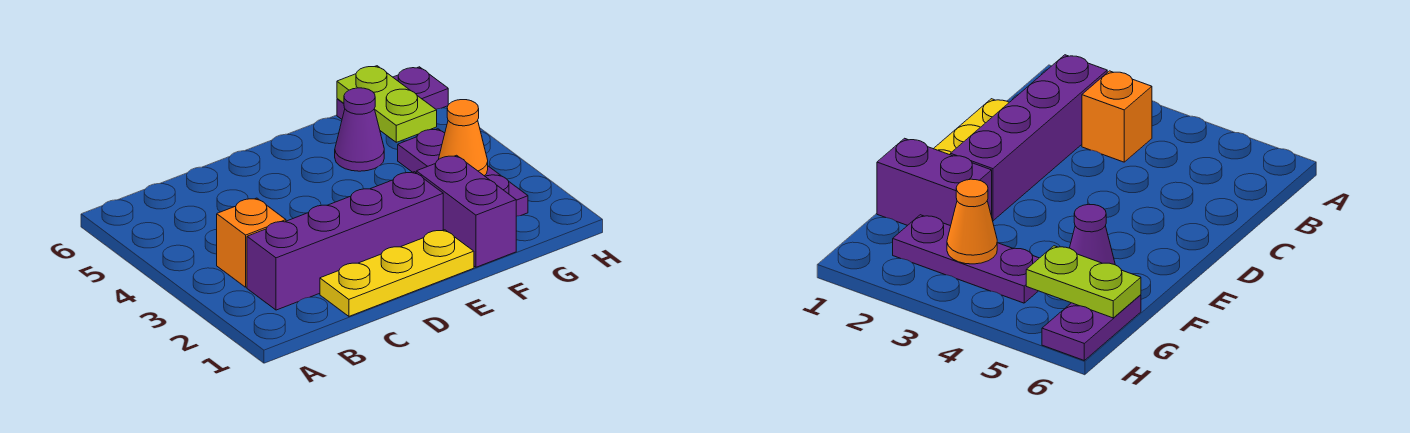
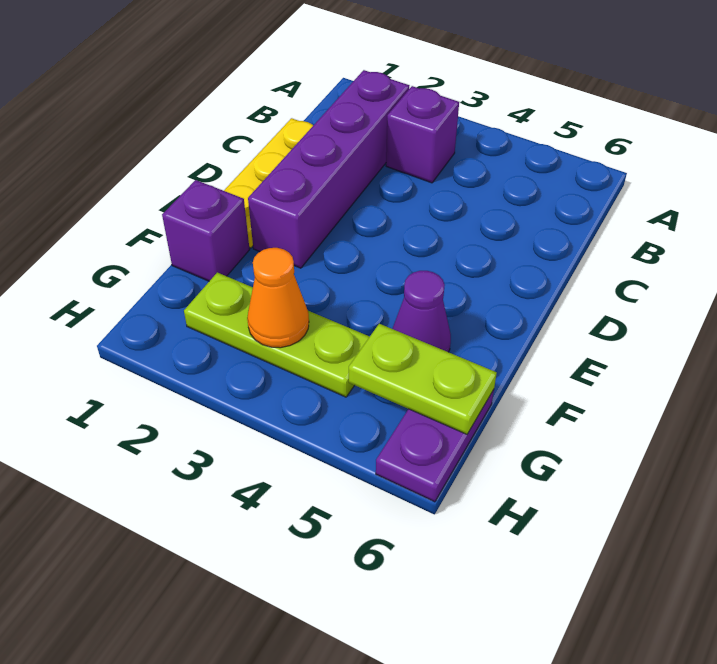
orange 1x1 brick [217,198,286,287] -> purple 1x1 brick [386,86,459,183]
purple 1x2 brick [416,155,516,267] -> purple 1x1 brick [162,180,250,281]
purple 1x3 plate [398,129,528,216] -> lime 1x3 plate [184,273,370,397]

